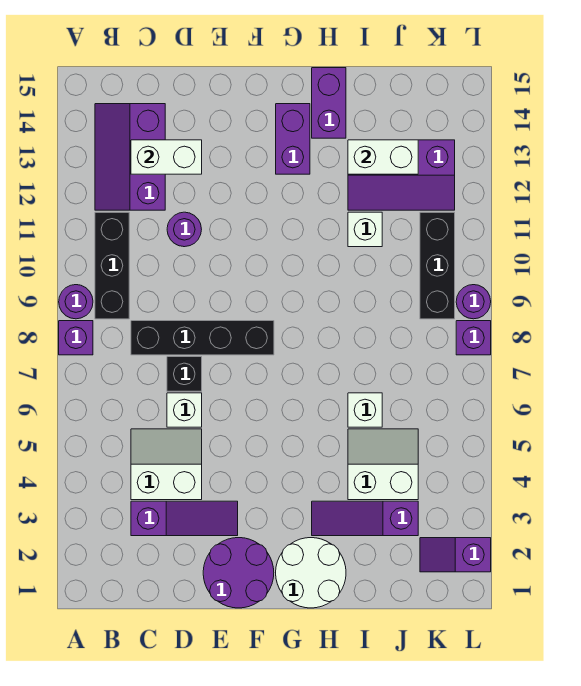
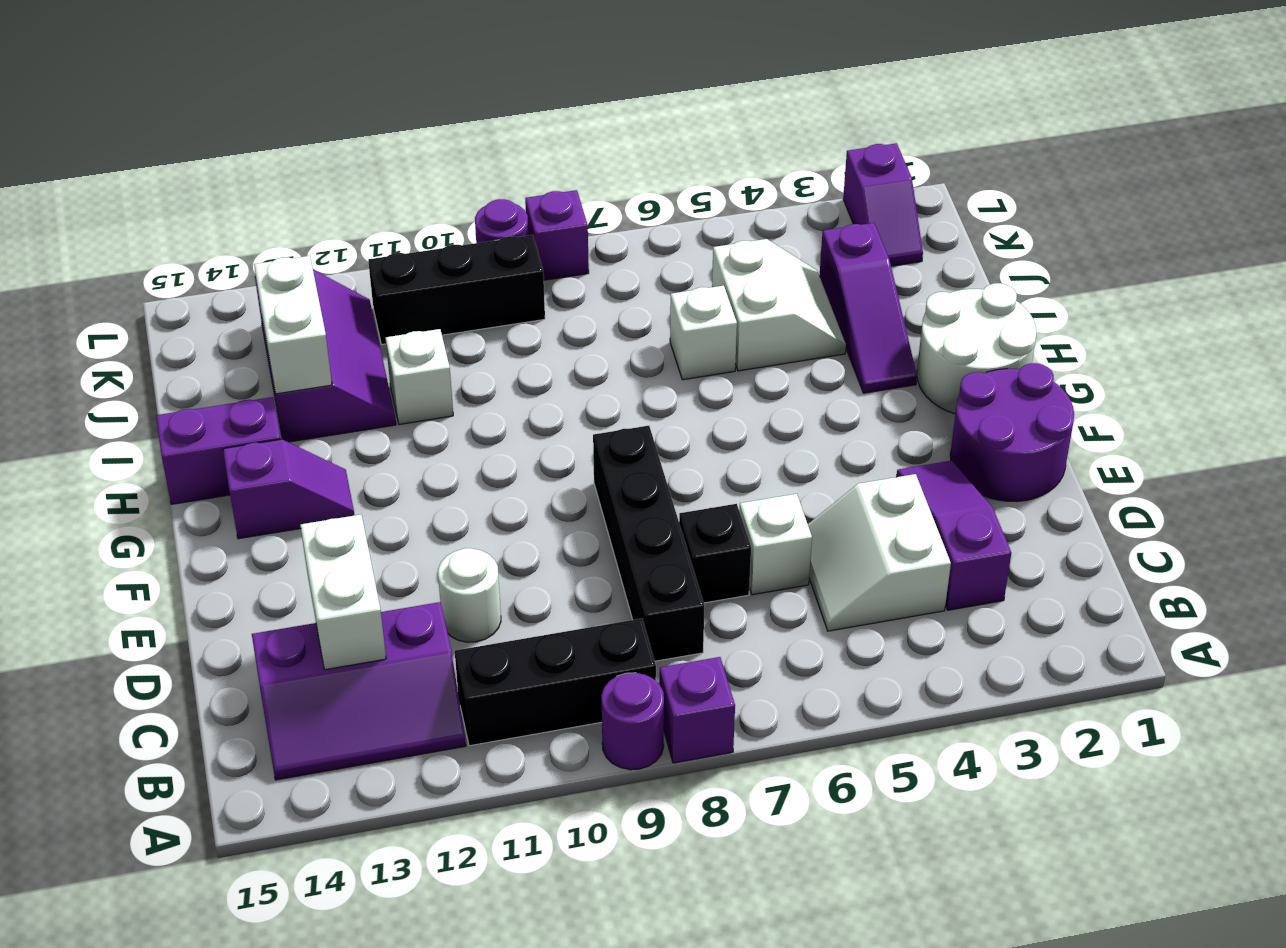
purple 1x1 round brick [167,212,202,247] -> white 1x1 round brick [438,548,501,642]
purple 1x2 brick [276,104,310,174] -> purple 1x2 slope [223,439,354,539]
white 2x2 slope [348,429,418,500] -> white 2x2 slope turned to [712,239,846,371]

